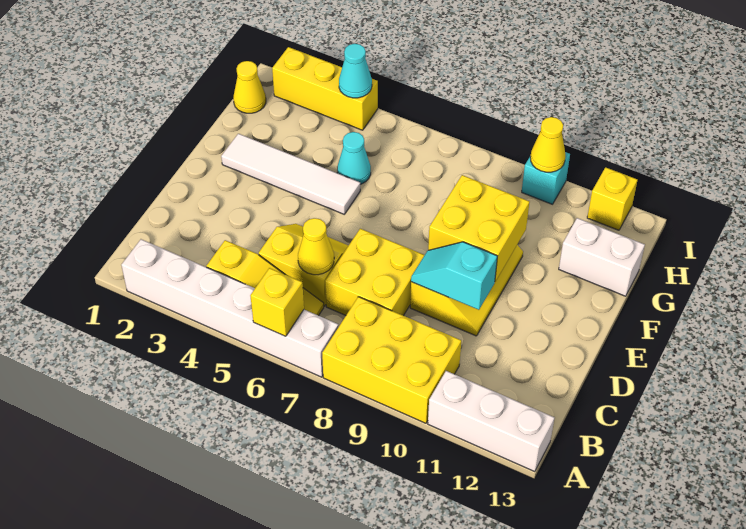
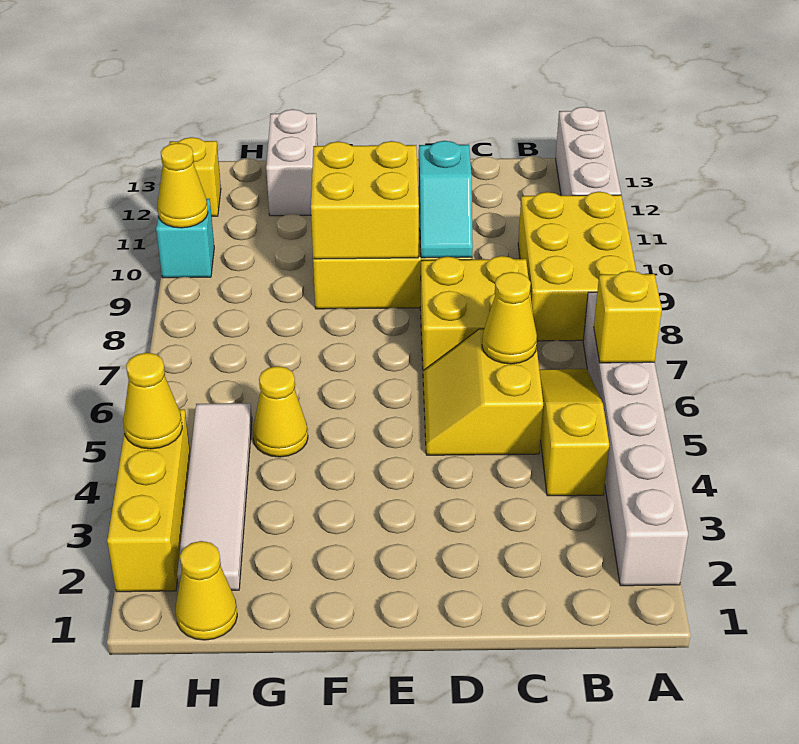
white 1x4 tile [221,134,360,214] -> white 1x4 tile moved to [177,403,252,590]
cyan 1x1 cone [337,132,371,184] -> yellow 1x1 cone [253,366,308,457]
cyan 1x1 cone [339,44,372,98] -> yellow 1x1 cone [123,353,182,449]

